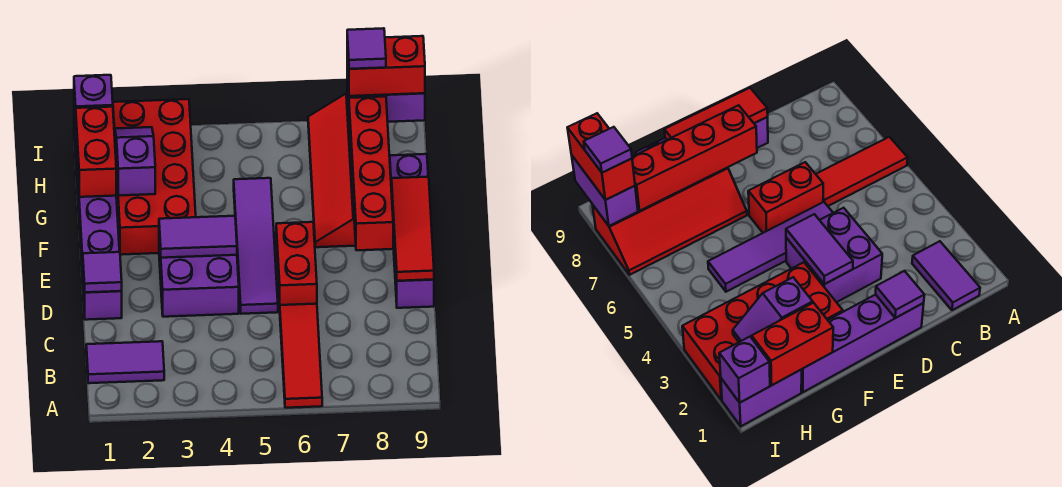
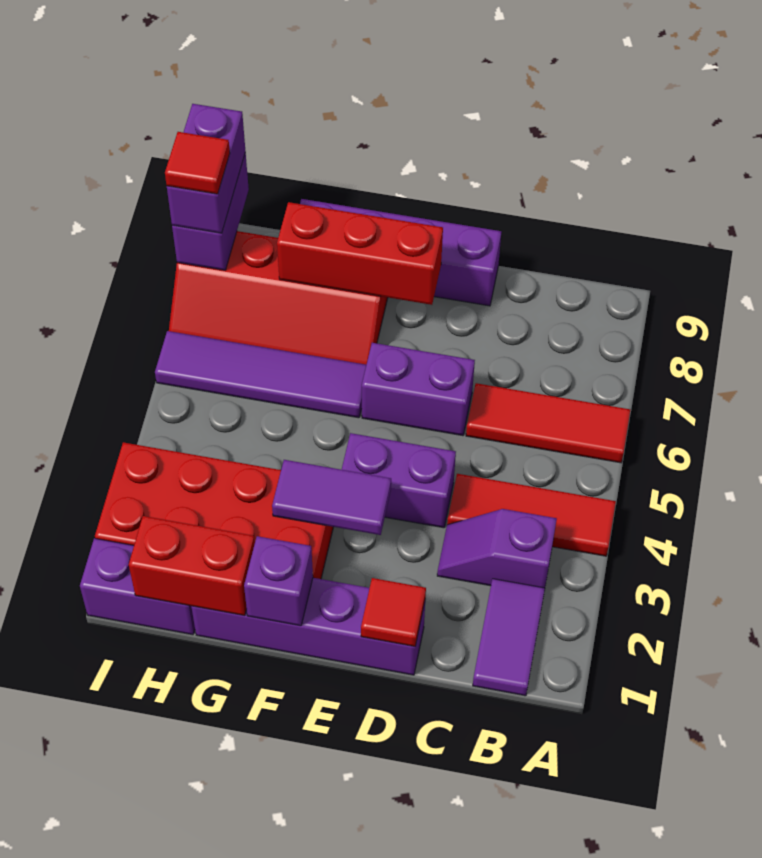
purple 1x1 tile [83,252,122,292] -> red 1x1 tile [361,578,426,647]
purple 2x2 brick [159,234,239,317] -> purple 1x2 brick [342,433,456,528]
purple 1x4 tile [234,178,278,314] -> purple 1x4 tile moved to [155,331,366,418]
red 1x2 brick [276,222,317,308] -> purple 1x2 brick [362,343,475,436]
red 1x3 tile [392,177,434,281] -> red 1x3 tile moved to [447,474,616,556]
purple 1x2 tile [159,216,237,258] -> purple 1x2 tile turned to [272,460,391,535]
red 1x4 brick [349,97,393,250] -> red 1x3 brick [277,202,443,305]
purple 1x2 slope [115,127,155,196] -> purple 1x2 slope moved to [437,509,557,588]
purple 1x1 brick [74,75,113,131] -> purple 1x1 brick moved to [244,536,313,626]
red 1x2 brick [347,36,425,96] -> purple 1x2 brick [167,104,246,233]
purple 1x1 tile [347,28,386,69] -> red 1x1 tile [165,132,230,194]

